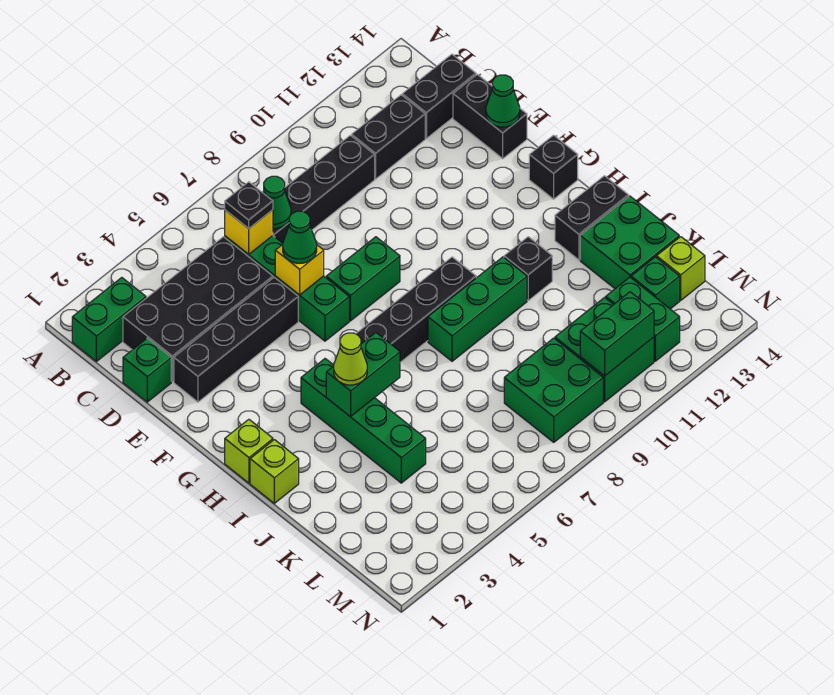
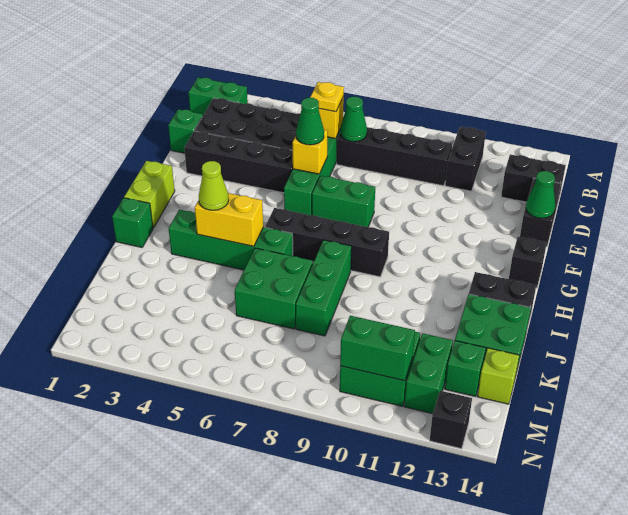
black 1x1 plate [225,182,273,228] -> yellow 1x1 plate [310,82,344,112]
black 1x2 brick [352,95,425,179] -> black 1x2 brick turned to [445,127,486,191]
lime 1x1 brick [225,419,273,483] -> lime 1x2 brick [124,161,175,228]
green 1x4 brick [301,359,426,483] -> green 1x4 brick turned to [169,209,293,270]
lime 1x1 brick [250,440,299,503] -> green 1x1 brick [112,198,153,247]
green 1x2 brick [326,333,400,417] -> yellow 1x2 brick [195,193,263,246]
green 1x3 brick [428,257,527,361] -> green 1x3 brick turned to [296,240,352,336]
black 1x1 brick [504,237,552,300] -> black 1x1 brick moved to [430,391,472,449]
green 2x2 brick [504,338,603,442] -> green 2x2 brick moved to [235,248,313,329]

